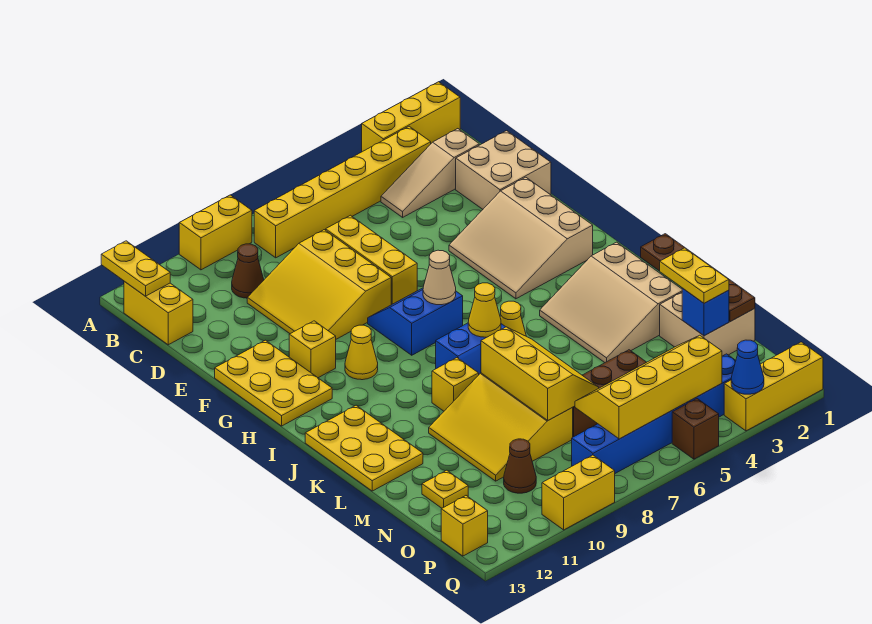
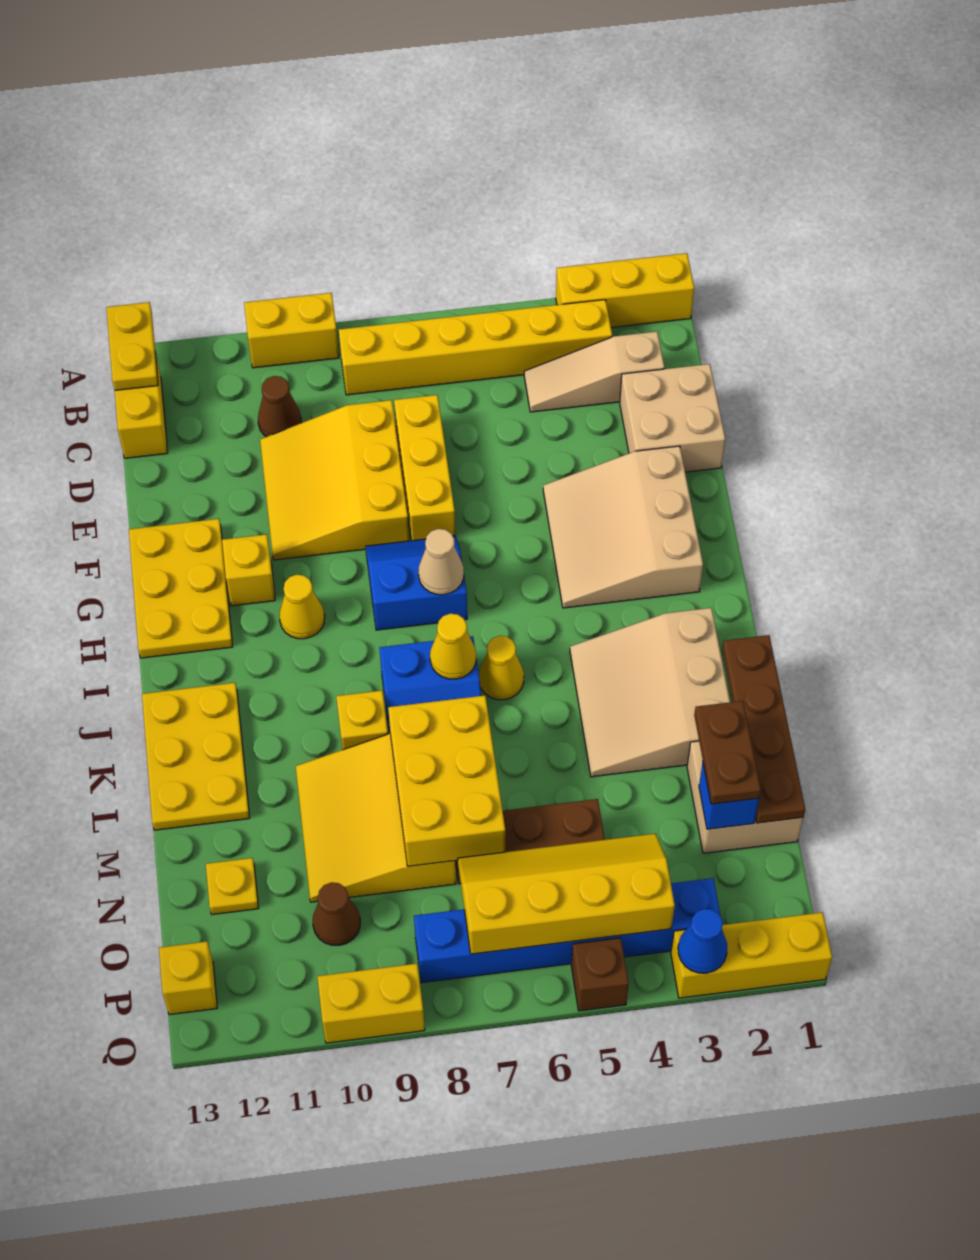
yellow 2x3 slope [481,327,599,420] -> yellow 2x3 brick [388,696,505,866]
yellow 1x2 plate [660,248,729,303] -> brown 1x2 plate [694,701,761,804]

